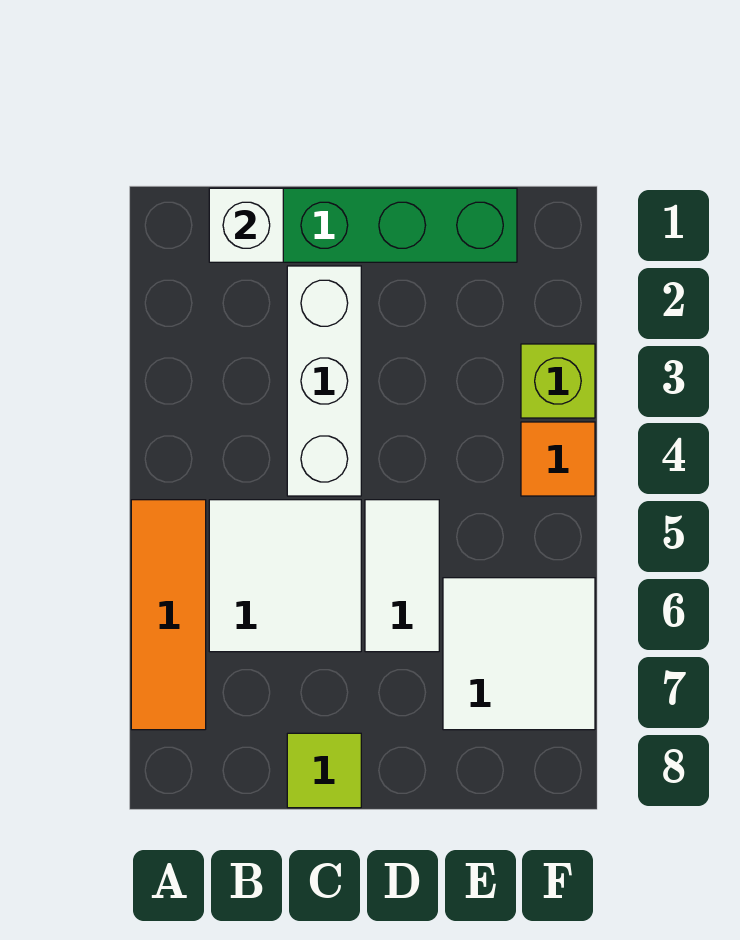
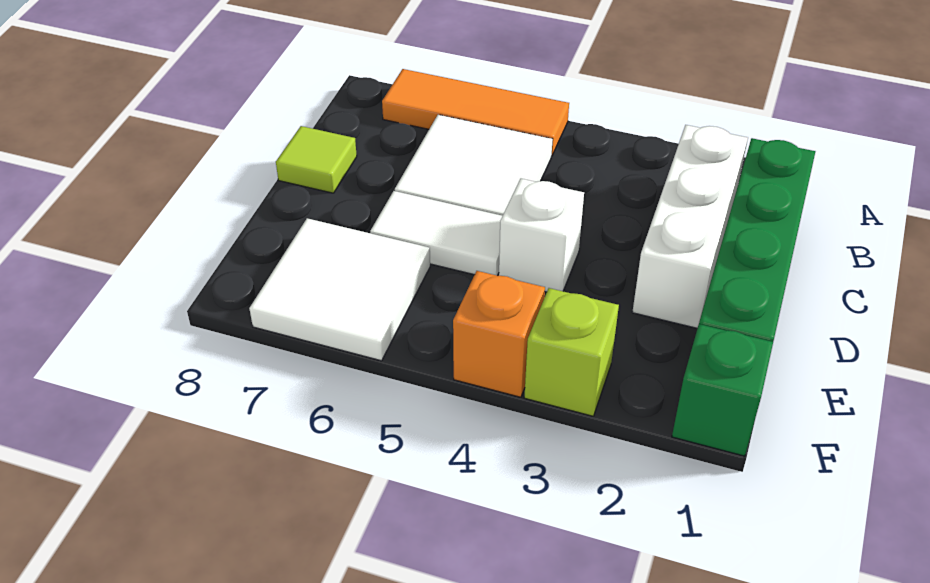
white 1x1 brick [209,188,283,262] -> white 1x1 brick moved to [499,179,584,292]
white 1x3 brick [287,266,361,496] -> white 1x3 brick turned to [632,125,748,328]
none -> green 1x1 brick [672,324,773,456]
orange 1x1 tile [521,422,595,496] -> orange 1x1 brick [453,271,545,397]

